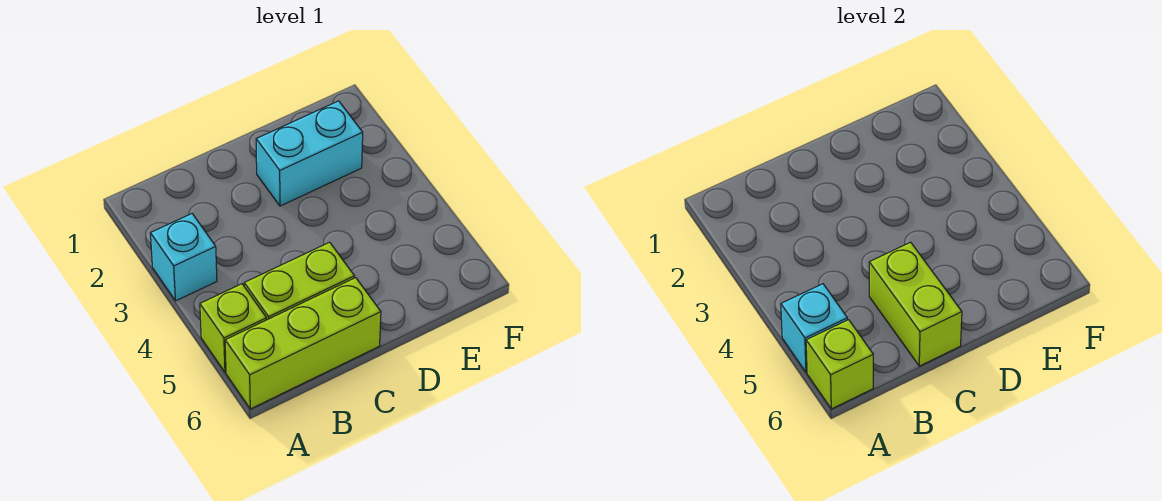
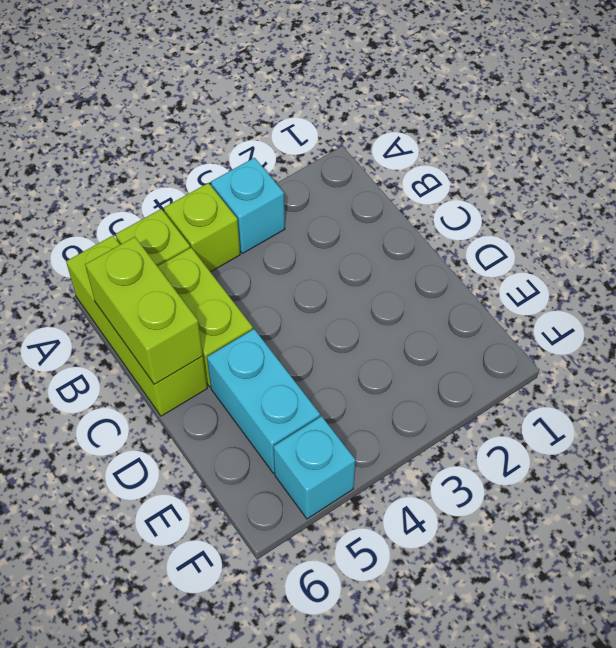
cyan 1x1 brick [781,284,847,372] -> cyan 1x1 brick moved to [273,416,355,519]
lime 1x1 brick [806,320,873,409] -> lime 1x1 brick moved to [164,183,240,272]
lime 1x2 brick [869,242,962,366] -> lime 1x2 brick turned to [85,237,203,384]
cyan 1x2 brick [256,101,363,206] -> cyan 1x2 brick moved to [207,329,320,473]

